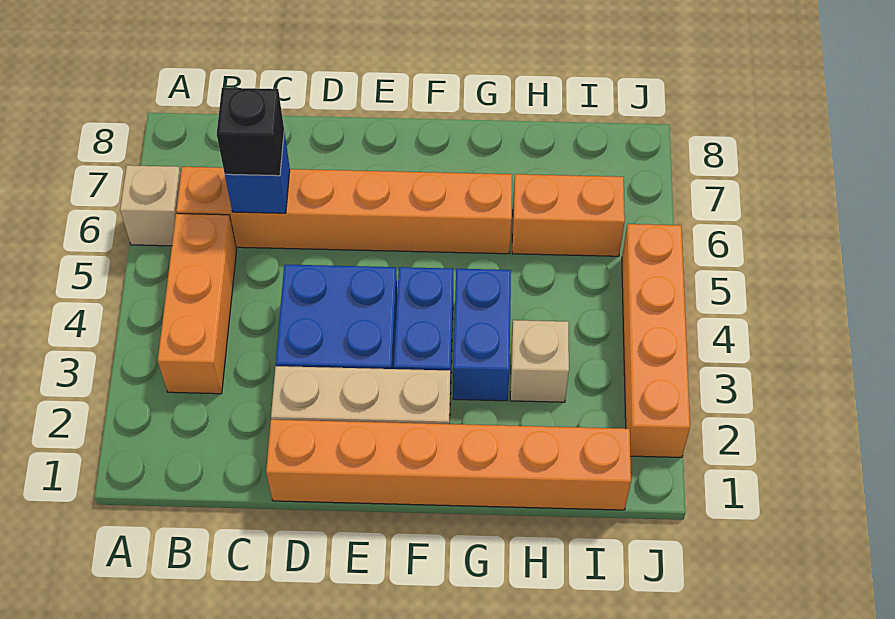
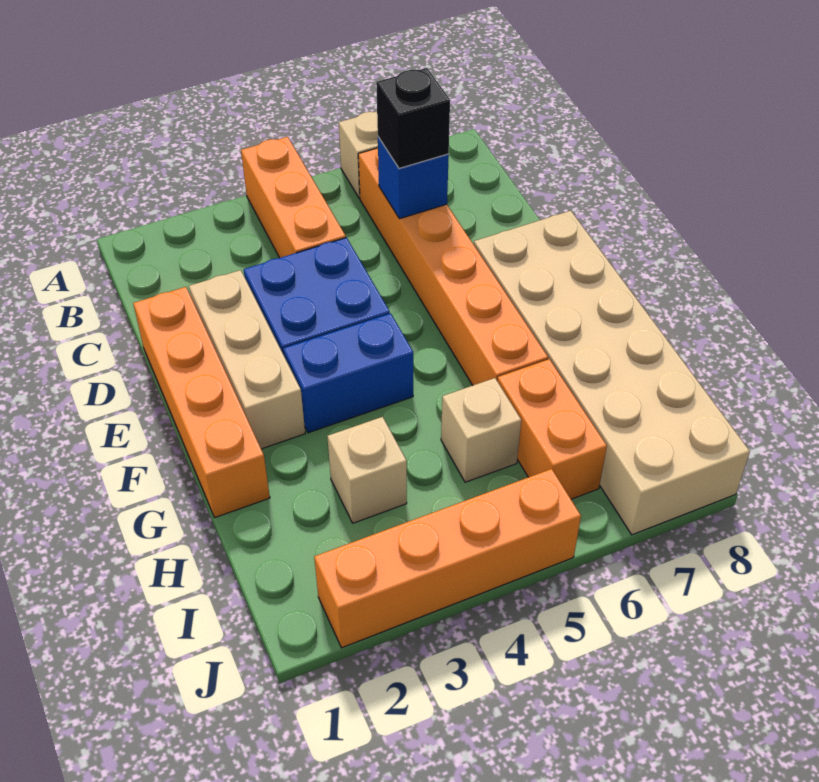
orange 1x3 brick [158,213,237,394] -> orange 1x3 brick turned to [241,137,346,258]
orange 1x6 brick [266,420,631,510] -> orange 1x4 brick [133,287,270,517]
none -> tan 2x6 brick [474,211,750,535]
blue 1x2 brick [453,269,511,401] -> none
none -> tan 1x1 brick [441,378,521,482]

